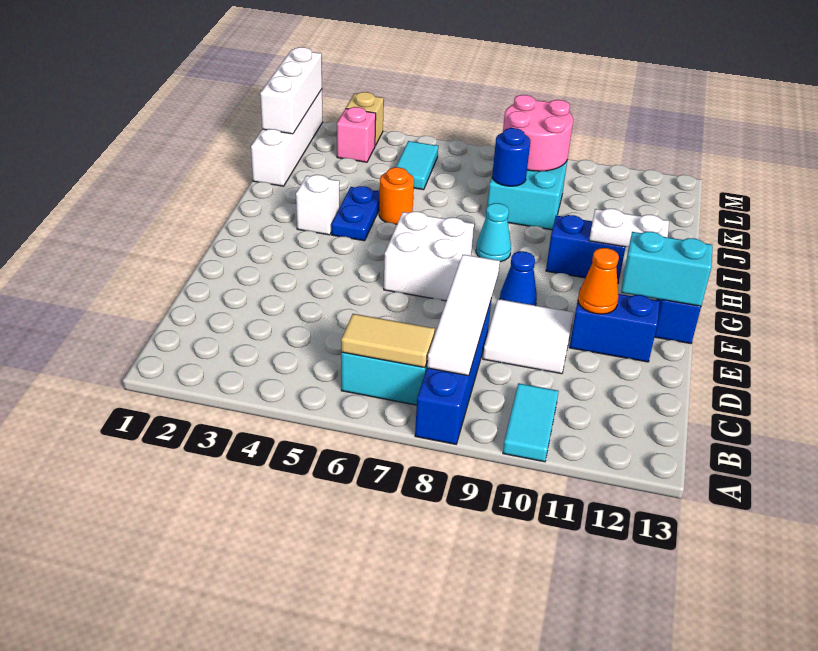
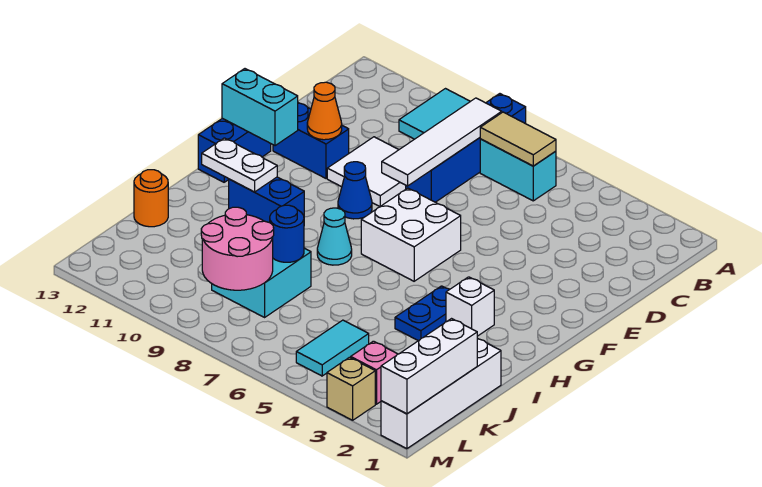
orange 1x1 round brick [379,167,414,224] -> orange 1x1 round brick moved to [134,170,168,227]

